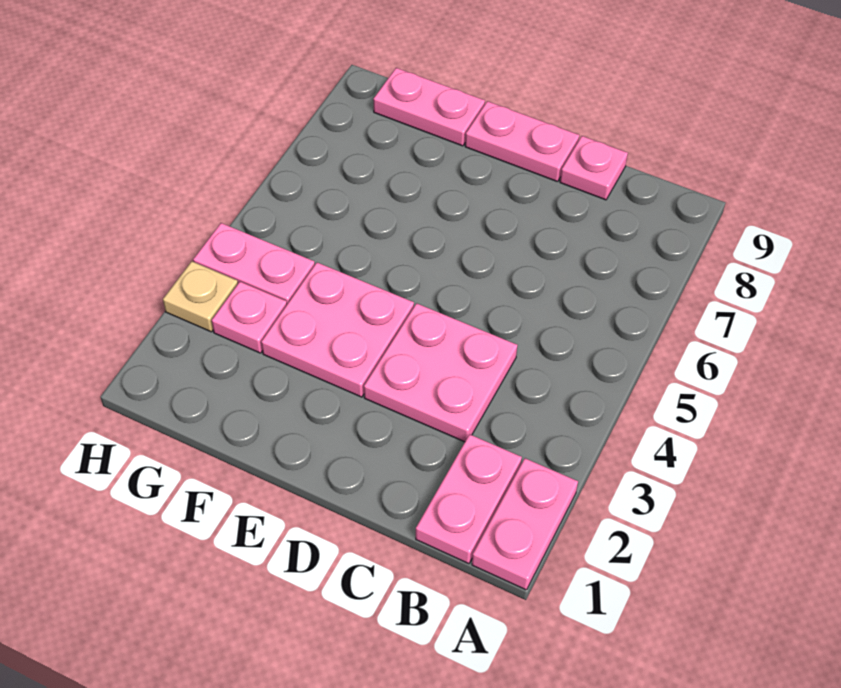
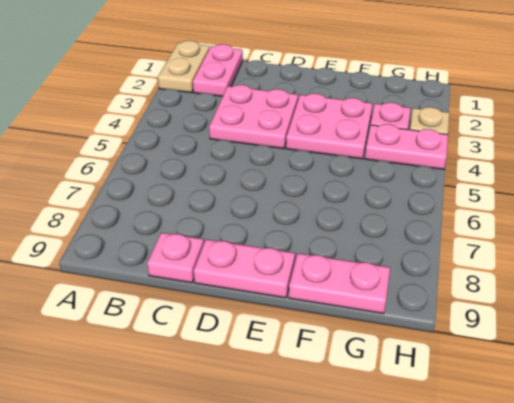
pink 1x2 plate [472,458,578,590] -> tan 1x2 plate [158,41,209,93]

